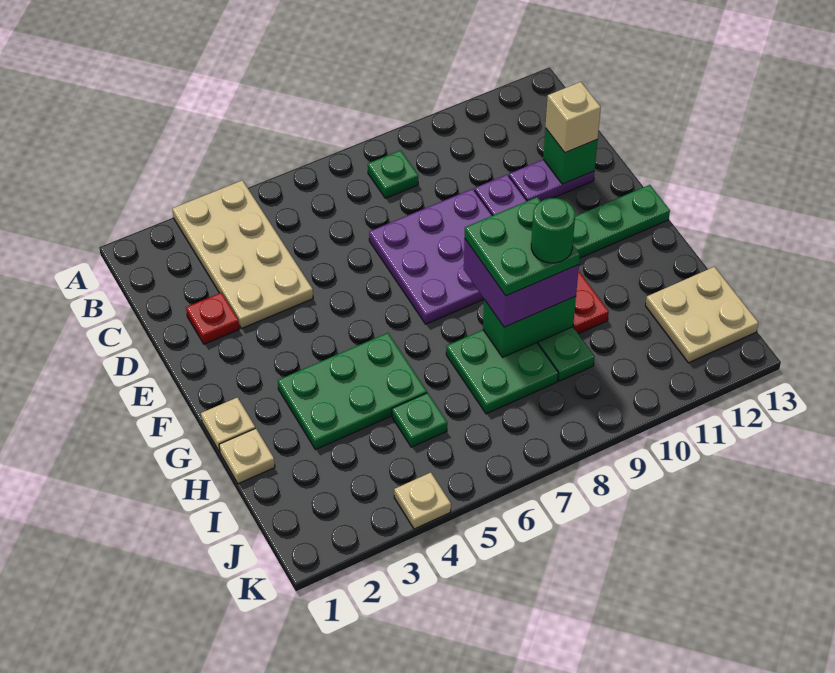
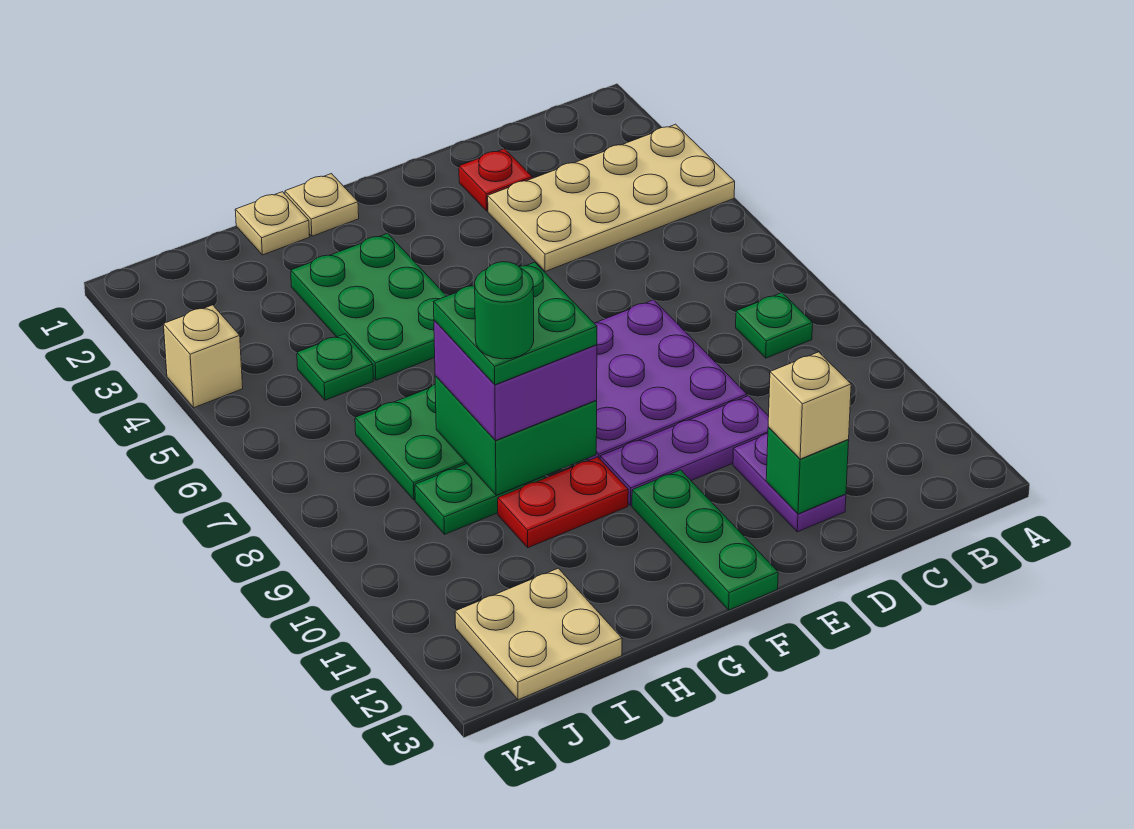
green 1x2 brick [483,296,576,357] -> green 2x2 brick [435,376,597,495]
tan 1x1 plate [394,473,451,529] -> tan 1x1 brick [164,305,243,408]

